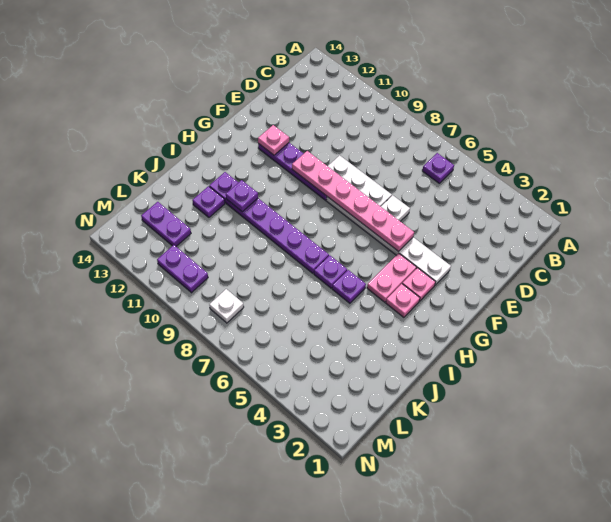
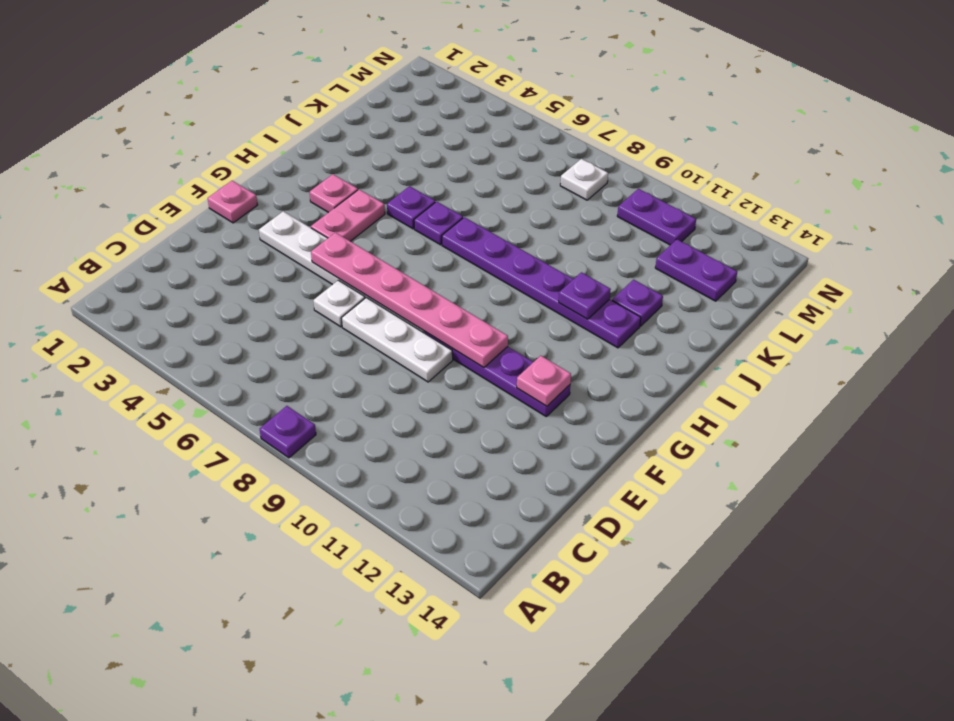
purple 1x1 plate [422,153,454,183] -> purple 1x1 plate moved to [260,406,316,458]
pink 1x1 plate [402,268,435,301] -> pink 1x1 plate moved to [208,181,257,223]

